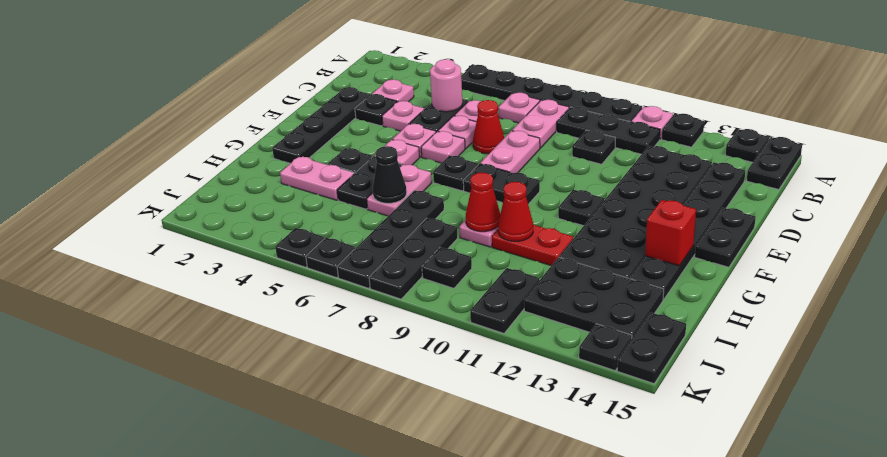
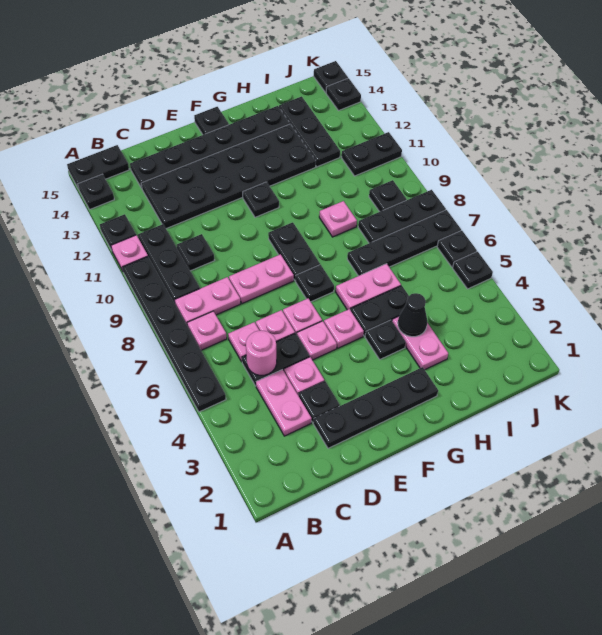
pink 1x1 plate [372,80,414,102] -> pink 1x2 plate [256,370,312,436]
red 1x1 cone [473,100,504,154] -> none
black 1x2 plate [695,207,756,267] -> black 1x1 plate [194,107,229,135]
red 1x1 brick [645,200,696,266] -> none
black 1x1 cone [373,146,407,203] -> black 1x1 cone moved to [398,293,427,337]
red 1x1 cone [466,173,500,232] -> none
red 1x2 plate [492,225,573,266] -> none
red 1x1 cone [498,182,533,241] -> none
black 2x3 plate [524,257,664,338] -> black 1x3 plate [279,96,340,167]
black 1x2 plate [617,312,686,384] -> black 1x1 plate [314,61,348,93]

